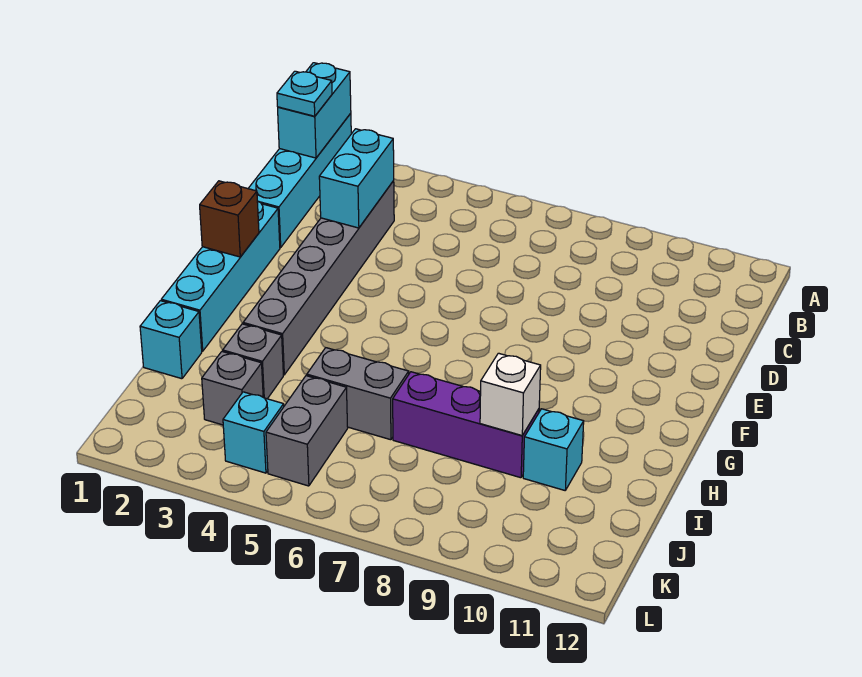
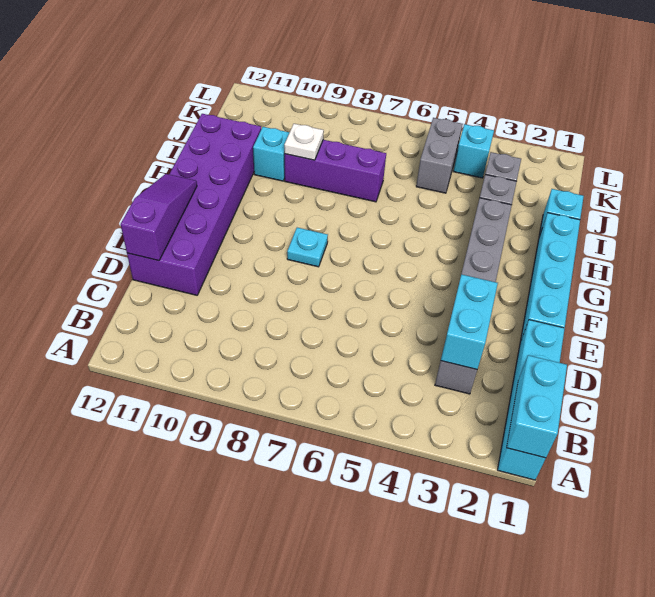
cyan 1x1 plate [277,71,332,116] -> cyan 1x1 plate moved to [287,228,328,267]
none -> purple 2x6 brick [127,114,261,295]
none -> purple 1x3 slope [121,174,197,261]
brown 1x1 brick [200,181,259,257] -> none
grey 1x2 brick [307,348,409,440] -> none
white 1x1 brick [480,353,541,435] -> white 1x1 plate [284,124,324,160]

